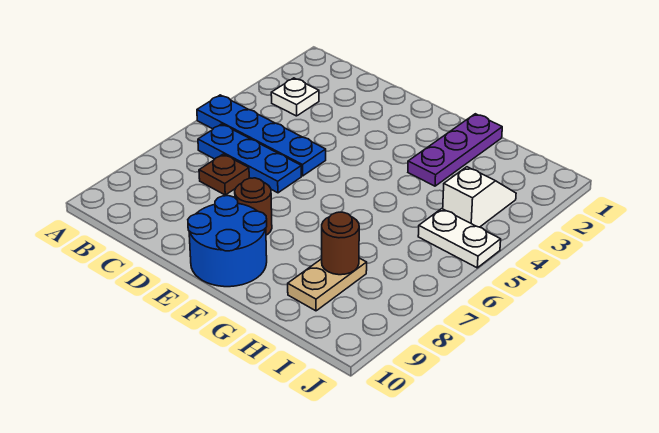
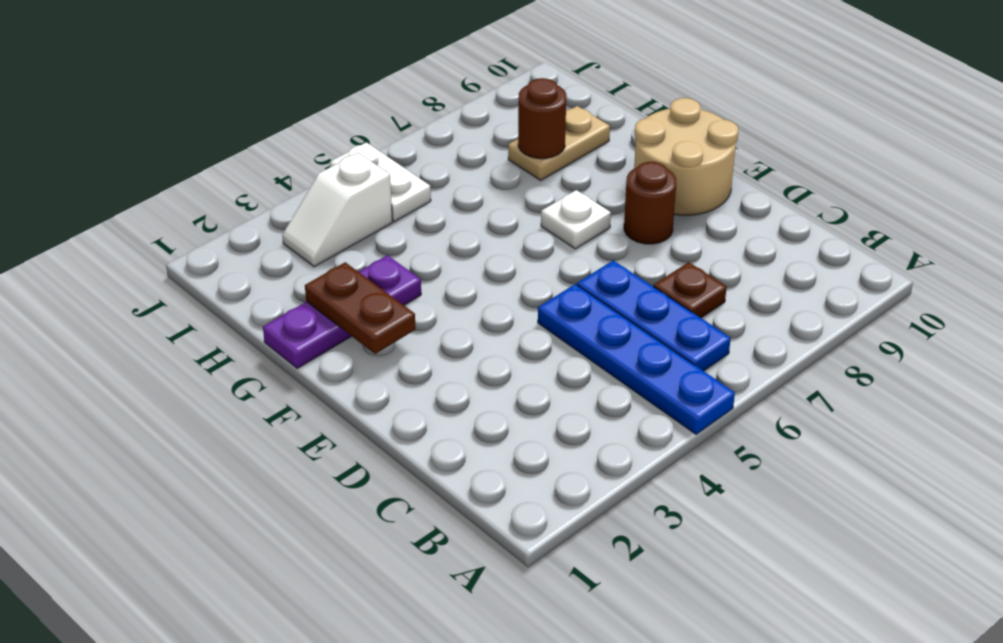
white 1x1 plate [271,78,319,116] -> white 1x1 plate moved to [541,190,611,249]
blue 2x2 round brick [188,196,267,287] -> tan 2x2 round brick [634,98,739,215]
none -> brown 1x2 plate [305,262,416,354]

